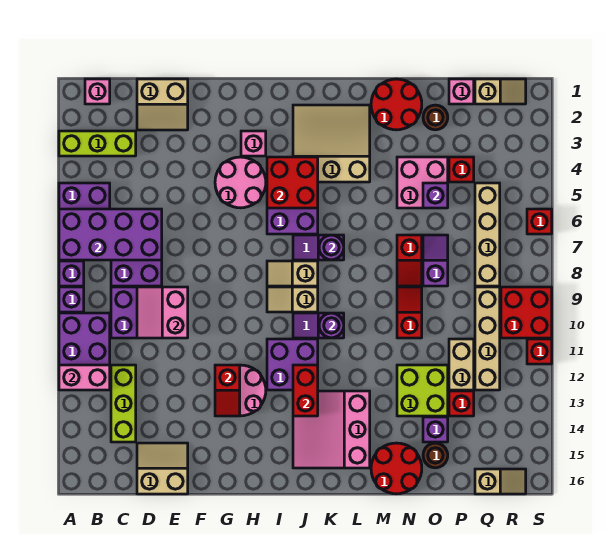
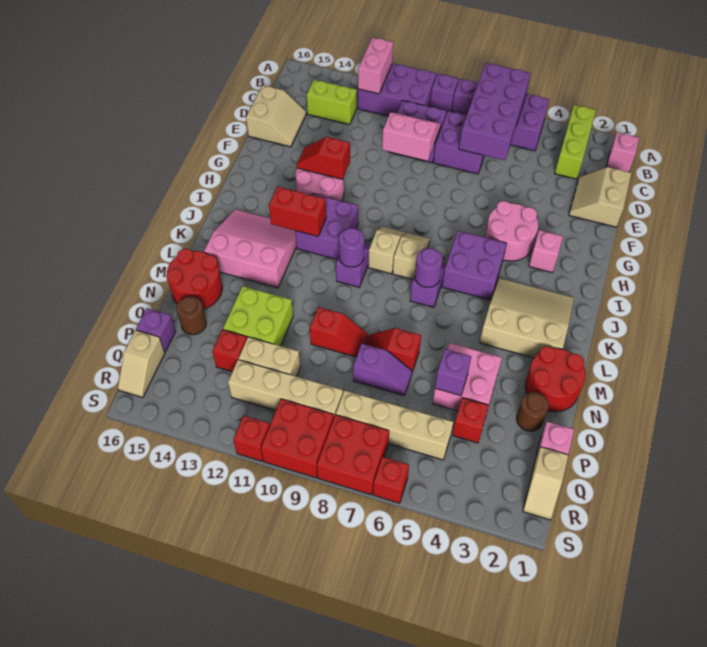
lime 1x3 brick [111,365,136,442] -> lime 1x2 brick [307,80,357,125]
red 2x2 brick [267,157,318,208] -> red 2x2 brick moved to [317,415,389,495]
tan 3x3 slope [293,105,370,182] -> tan 3x3 slope turned to [480,278,574,358]
purple 1x1 brick [423,417,448,442] -> purple 1x1 brick moved to [136,308,176,352]

